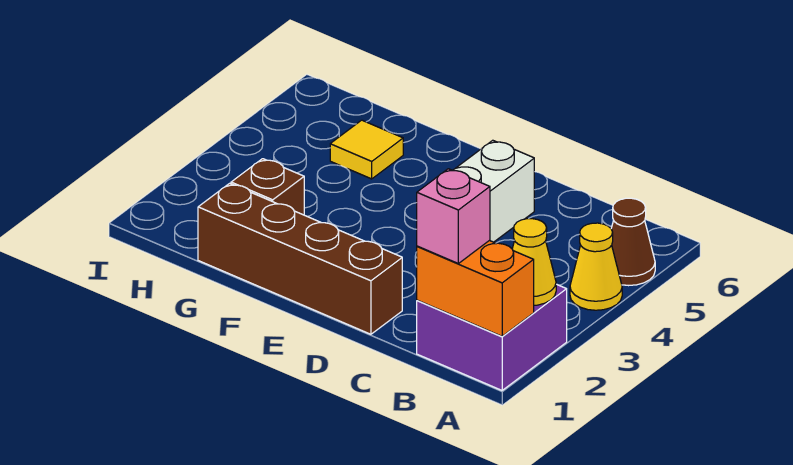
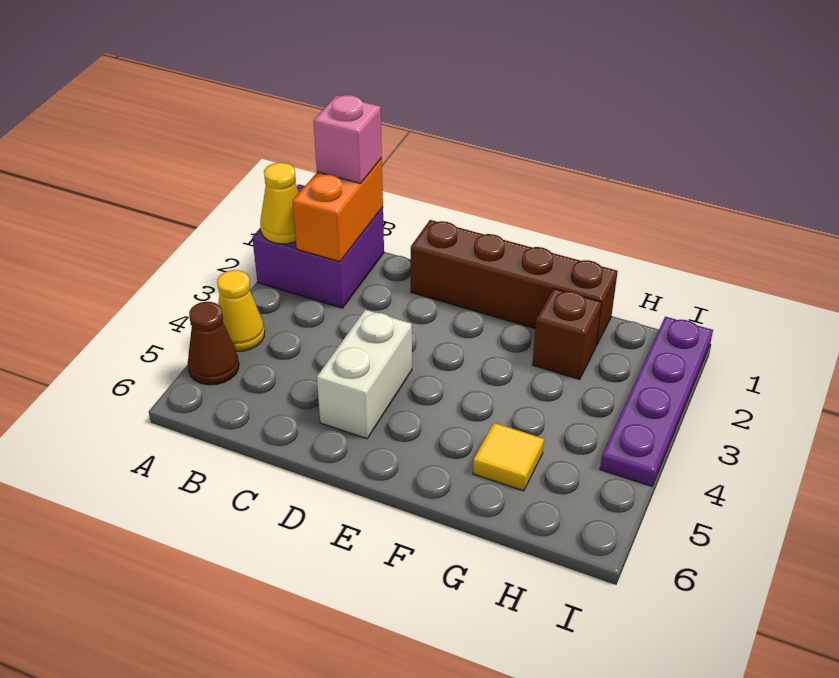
orange 1x2 brick [417,240,534,336] -> orange 1x2 brick turned to [293,158,383,262]
none -> purple 1x4 plate [600,317,713,486]

